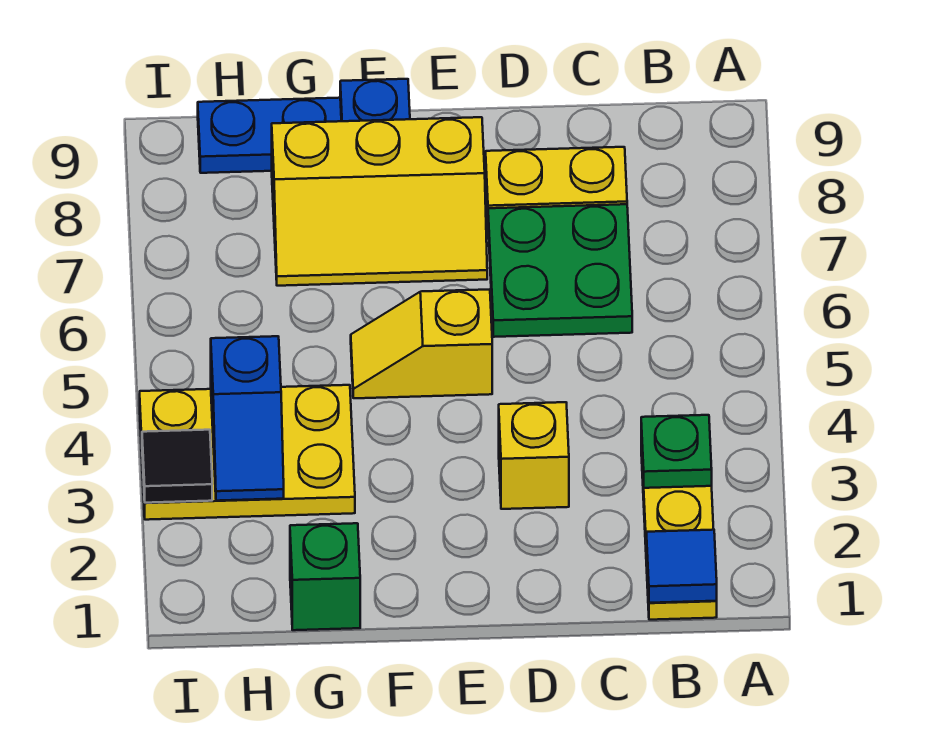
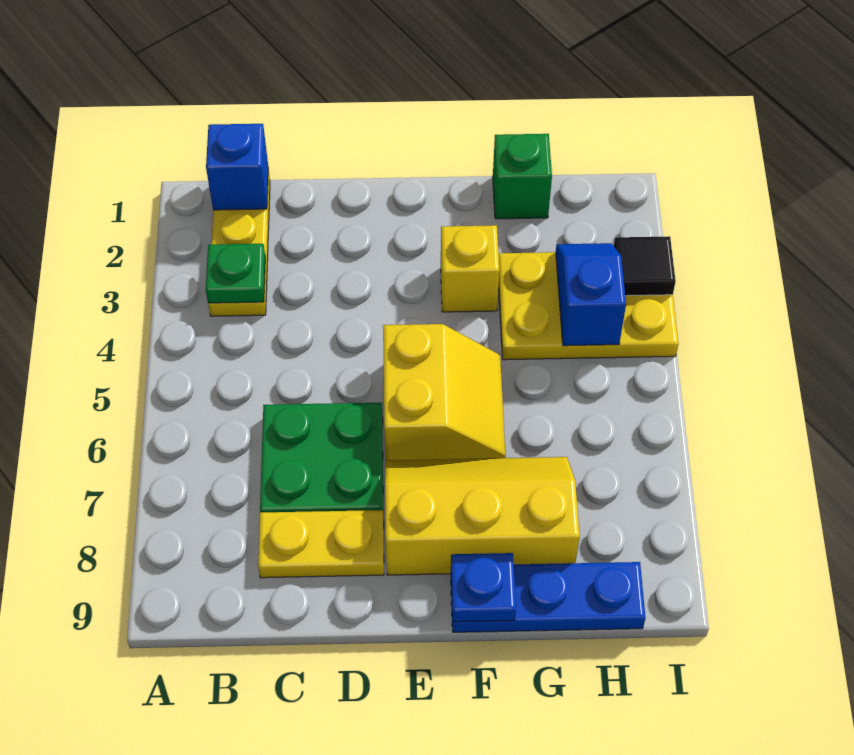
blue 1x1 tile [646,530,717,603] -> blue 1x1 brick [206,124,268,210]
yellow 1x1 brick [499,402,569,509] -> yellow 1x1 brick moved to [441,225,499,312]
yellow 1x2 slope [351,289,492,398] -> yellow 2x2 slope [383,324,505,460]

